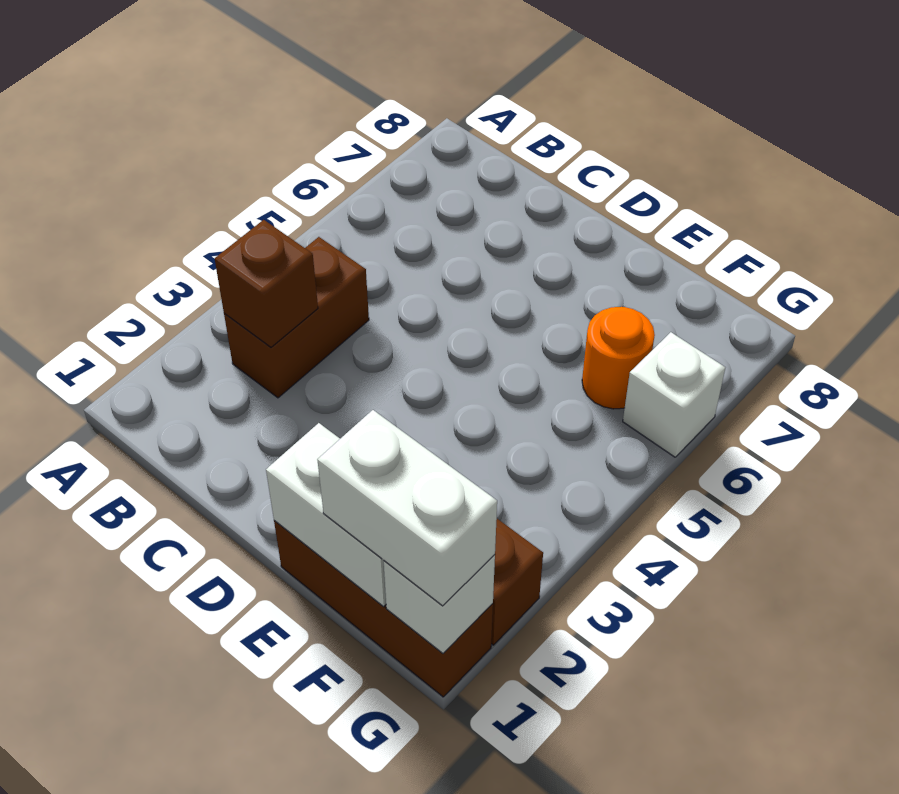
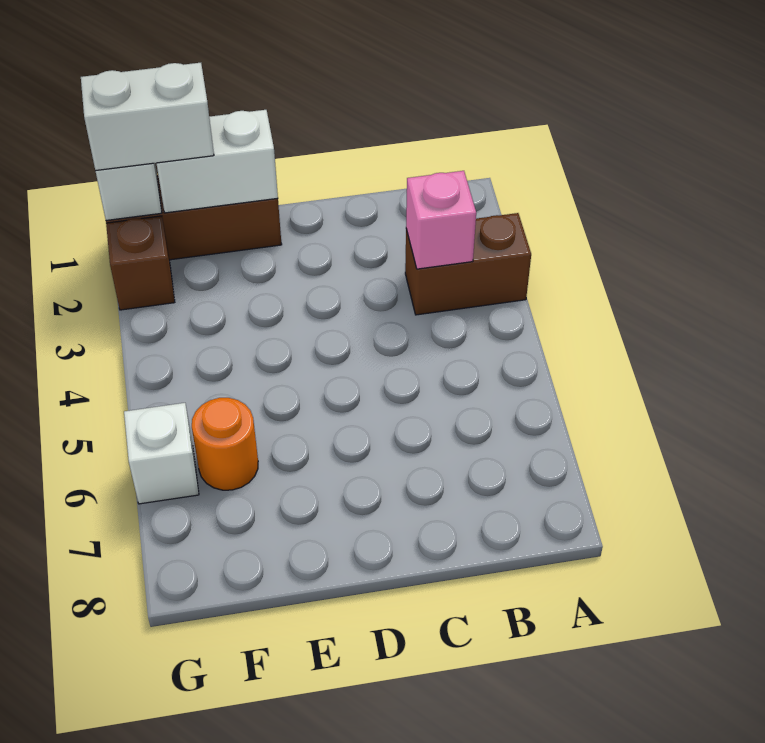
brown 1x2 brick [224,237,369,398] -> brown 1x2 brick turned to [405,213,531,315]
brown 1x1 brick [215,220,318,347] -> pink 1x1 brick [406,171,476,269]

